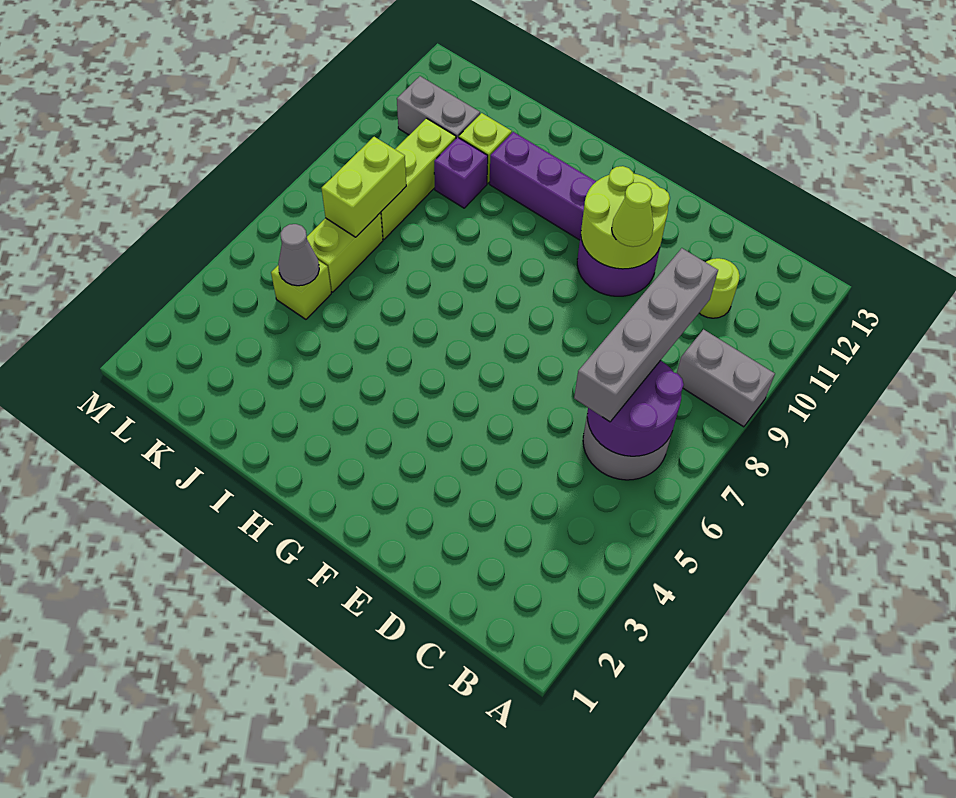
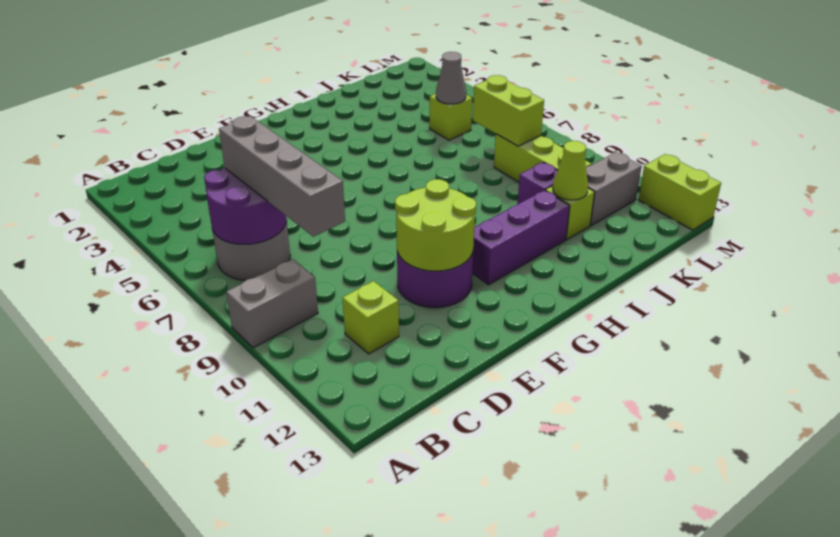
lime 1x1 round brick [699,258,740,318] -> lime 1x1 brick [343,281,399,354]
lime 1x1 cone [612,182,654,247] -> lime 1x1 cone moved to [553,141,588,200]
lime 1x2 brick [307,213,383,292] -> lime 1x2 brick moved to [638,154,721,230]

